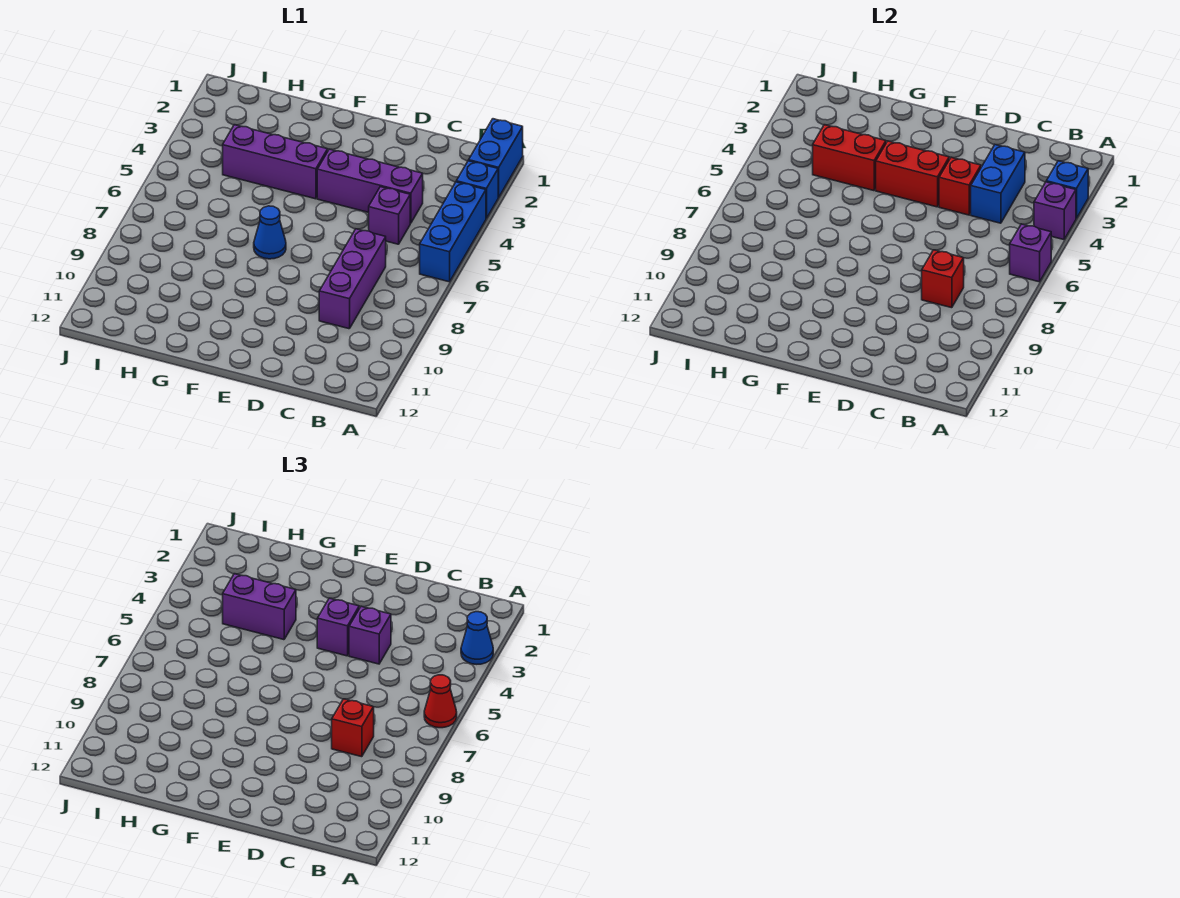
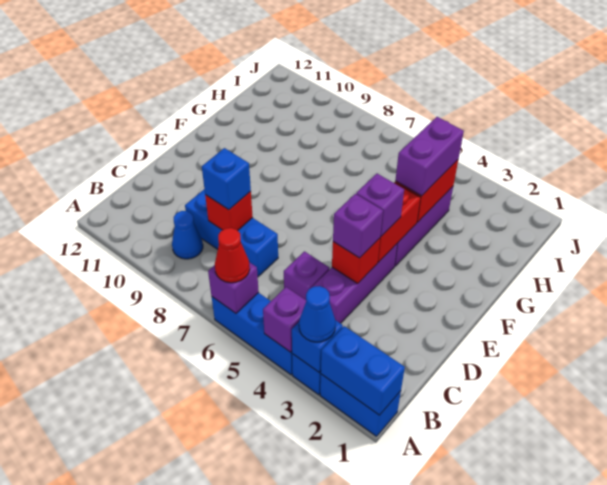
blue 1x2 brick [971,145,1025,223] -> blue 1x2 brick moved to [321,326,405,415]
purple 1x3 brick [319,229,386,329] -> blue 1x3 brick [185,189,278,277]
red 1x1 brick [332,699,374,757] -> blue 1x1 brick [202,148,251,210]
blue 1x1 cone [254,206,286,259] -> blue 1x1 cone moved to [172,211,203,259]

